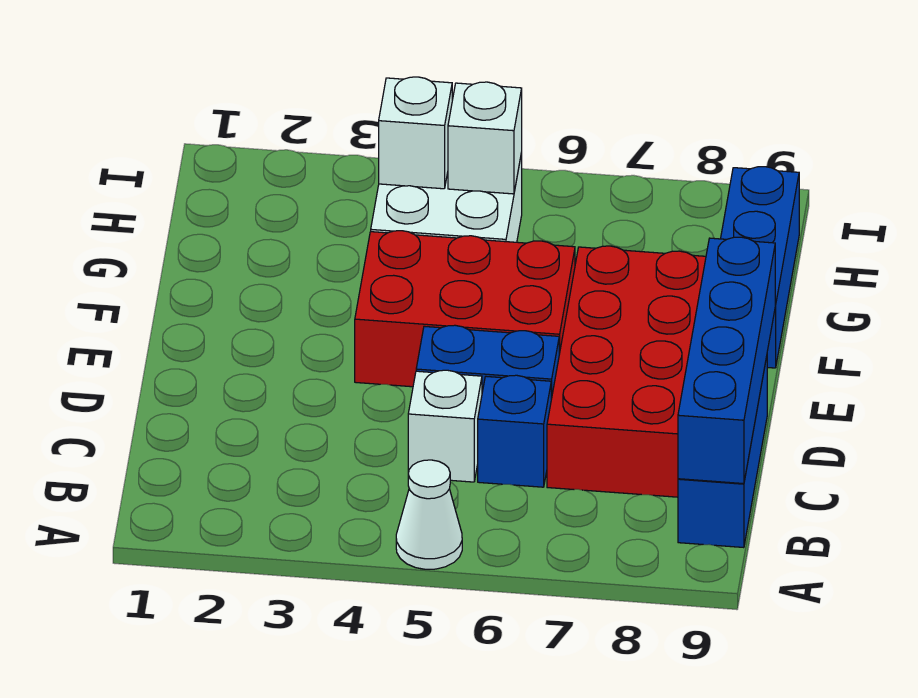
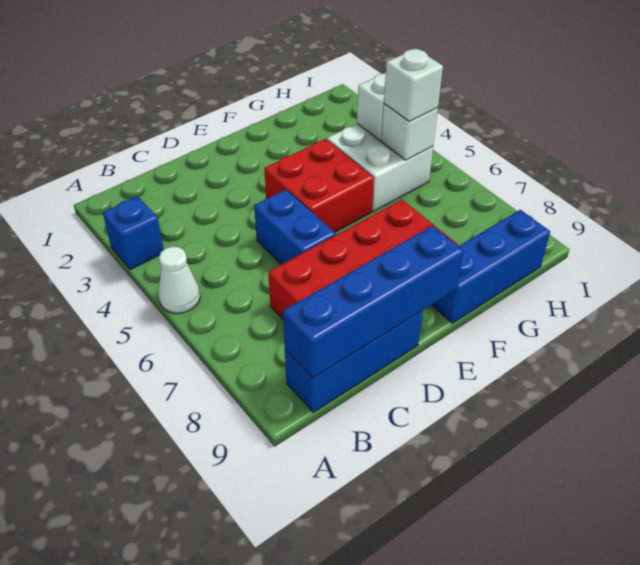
white 1x1 brick [408,370,482,482] -> white 1x1 brick moved to [384,49,443,121]
blue 1x1 brick [478,375,551,487] -> blue 1x1 brick moved to [103,196,164,270]
red 2x3 brick [355,231,575,387] -> red 2x2 brick [264,139,374,232]

